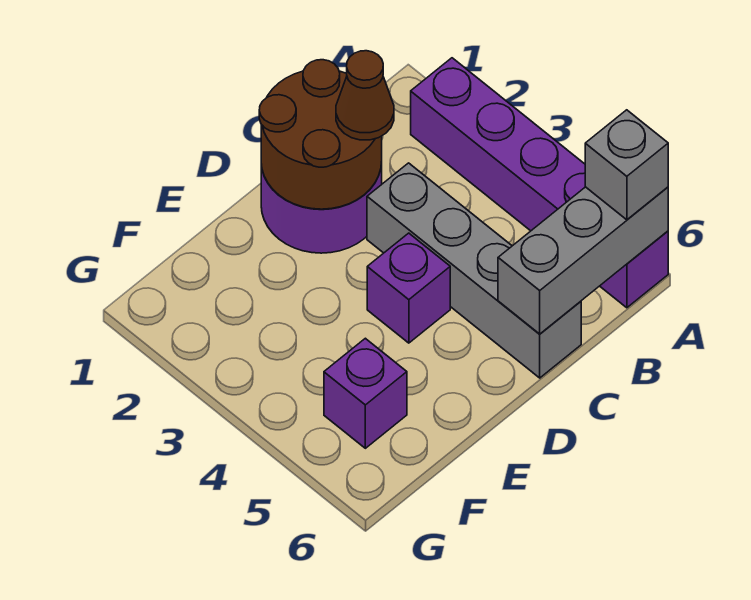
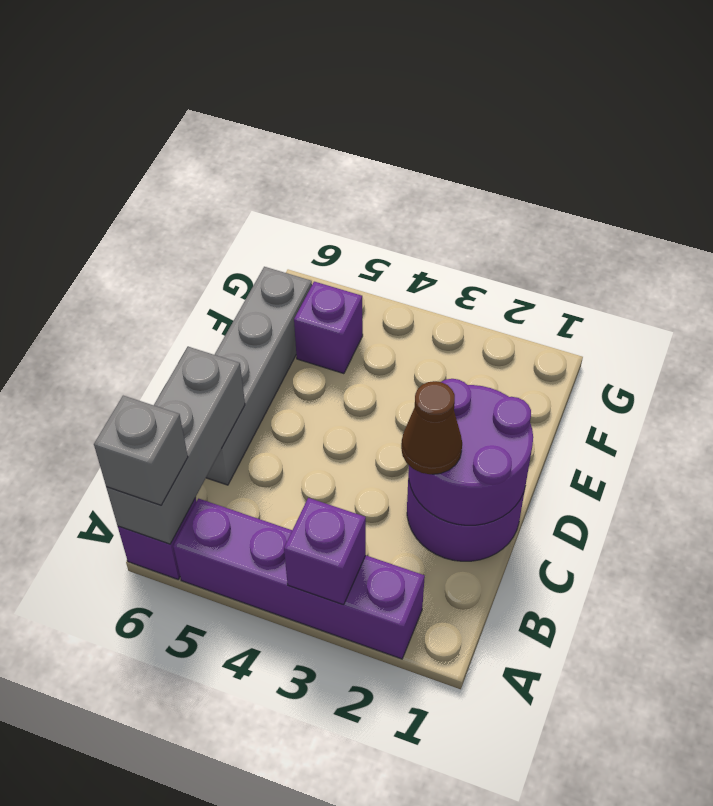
brown 2x2 round brick [259,60,382,209] -> purple 2x2 round brick [409,379,533,525]
grey 1x4 brick [367,163,581,378] -> grey 1x4 brick turned to [206,267,312,485]
purple 1x1 brick [367,233,450,343] -> purple 1x1 brick moved to [284,498,366,605]

